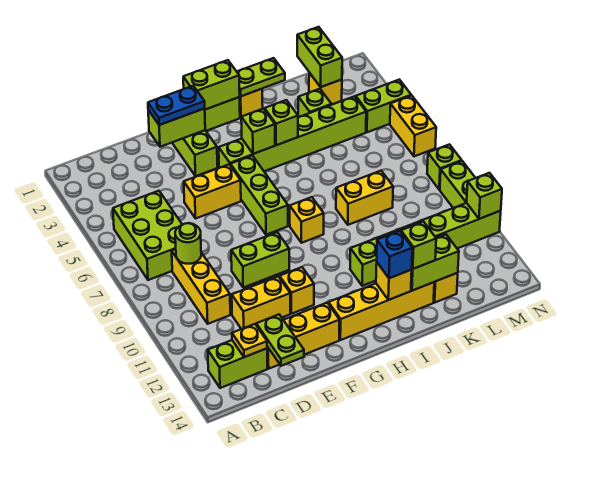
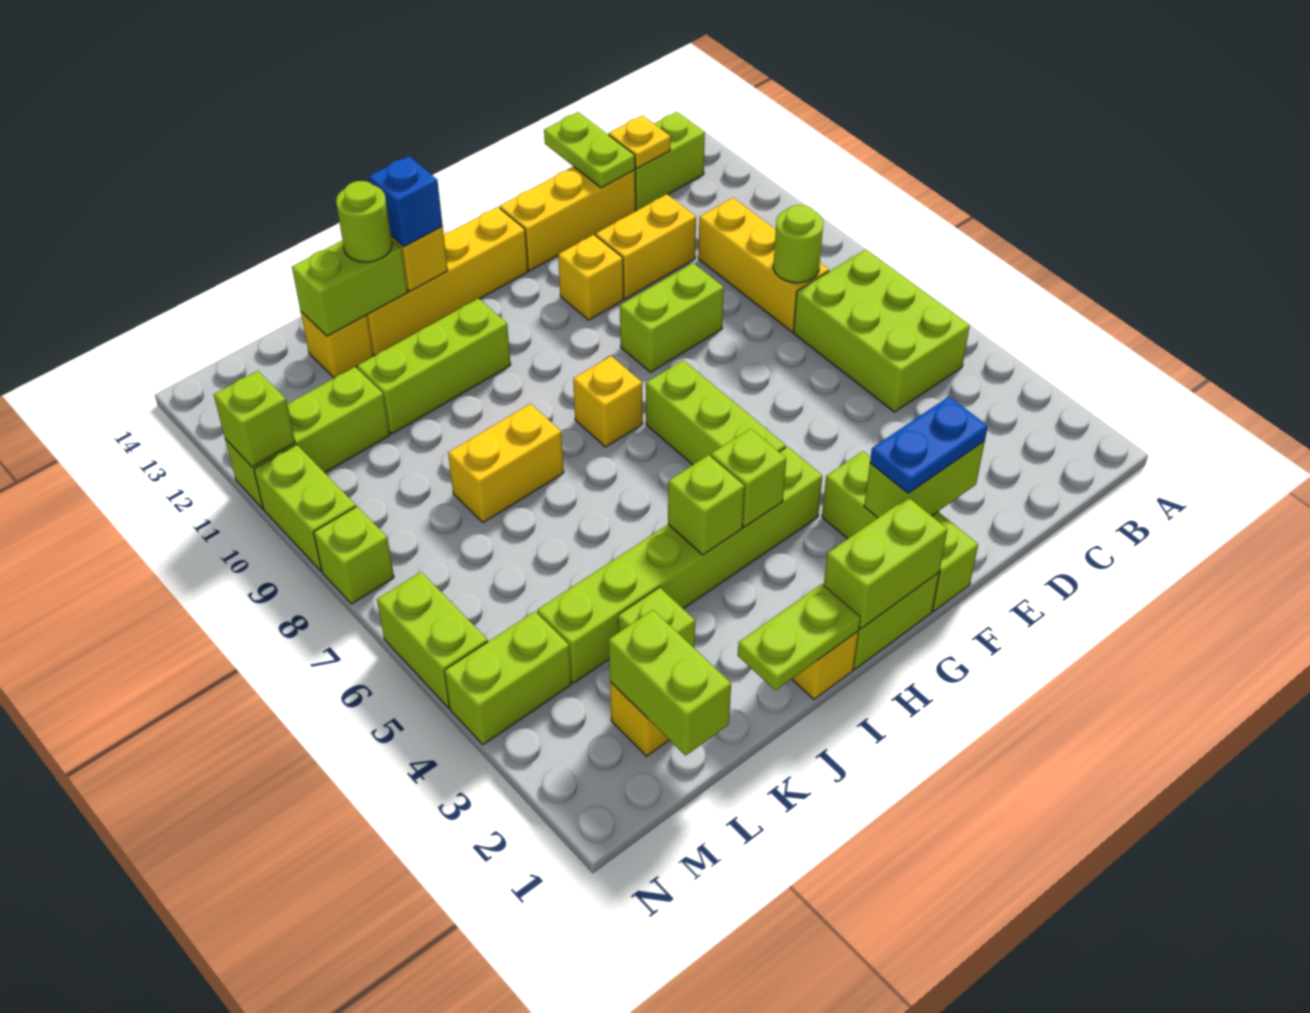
yellow 1x2 brick [184,164,241,218] -> none
lime 1x1 brick [401,222,436,269] -> lime 1x1 round brick [336,181,392,262]
yellow 1x2 brick [390,95,436,156] -> lime 1x2 brick [377,572,488,708]

